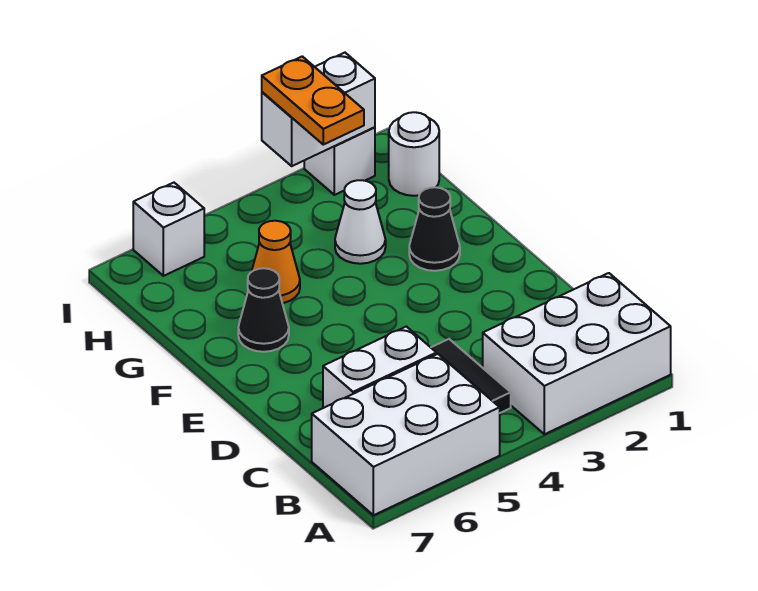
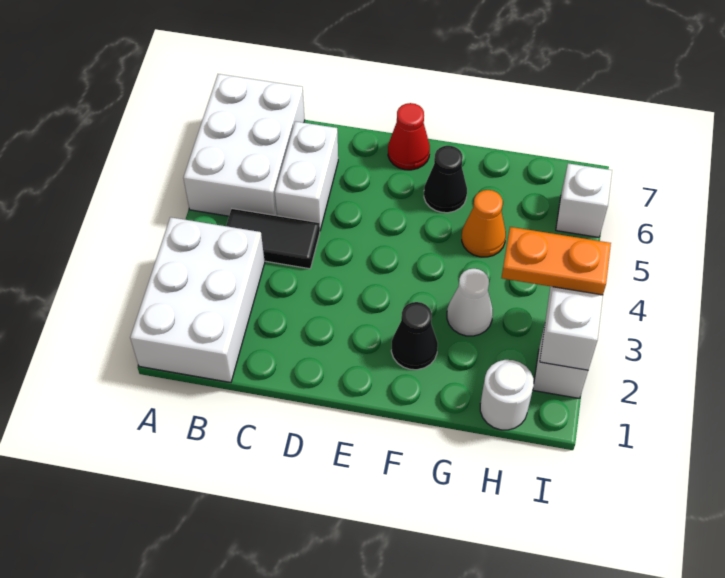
none -> red 1x1 cone [388,103,430,170]

